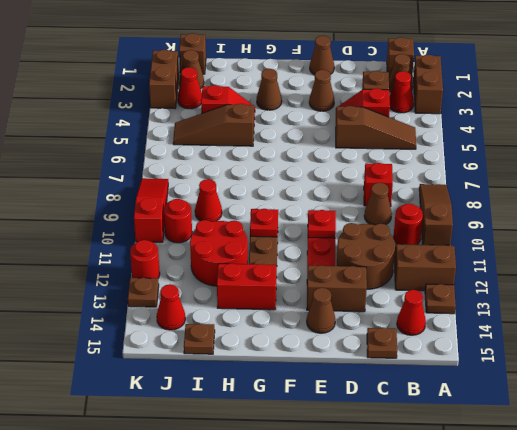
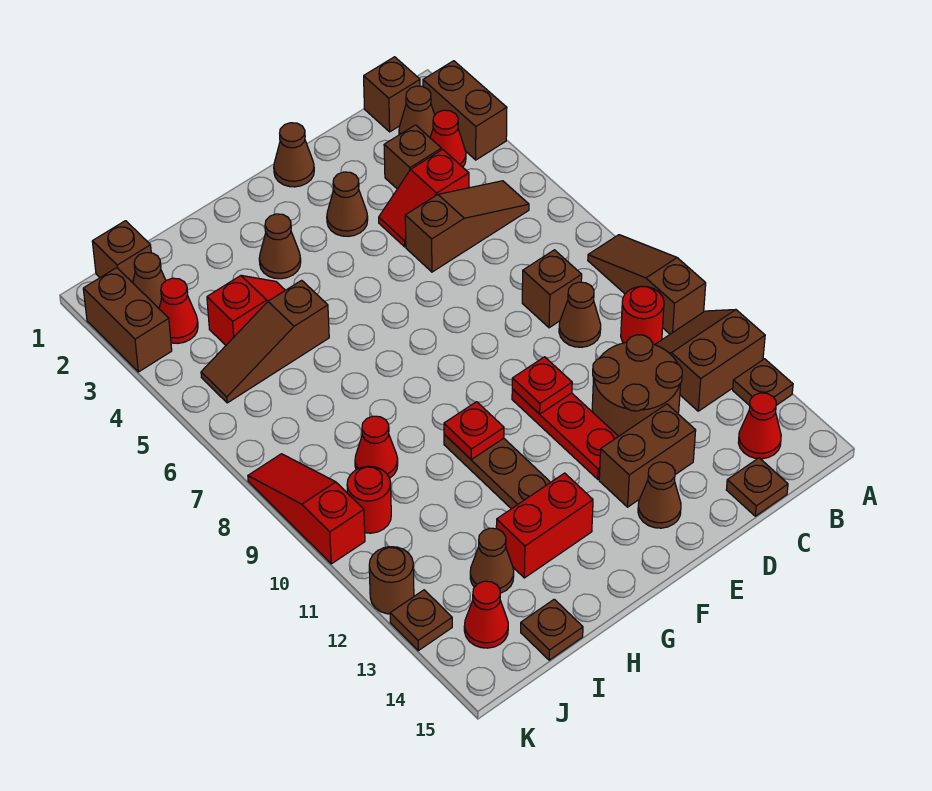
red 1x1 brick [364,163,393,207] -> brown 1x1 brick [522,250,582,328]
red 2x2 round brick [190,220,248,286] -> none
none -> brown 1x1 cone [470,528,514,593]
red 1x1 round brick [130,240,160,278] -> brown 1x1 round brick [369,547,414,614]

